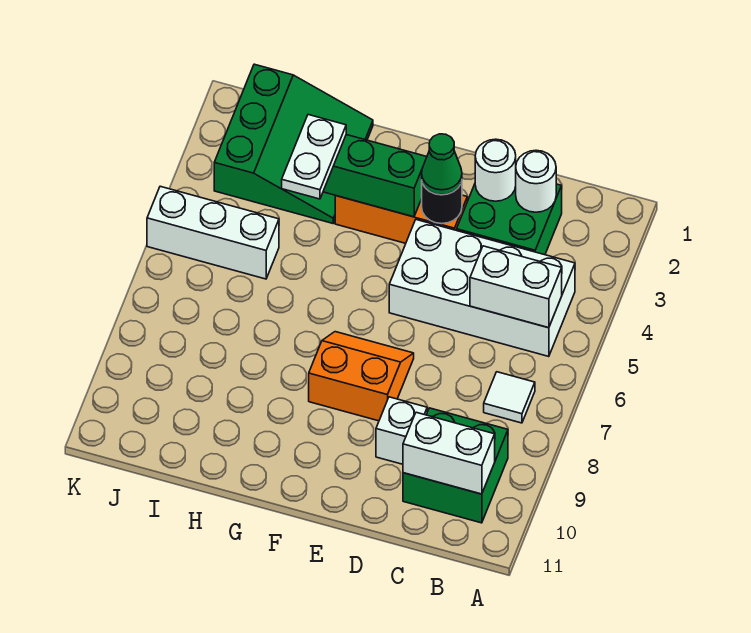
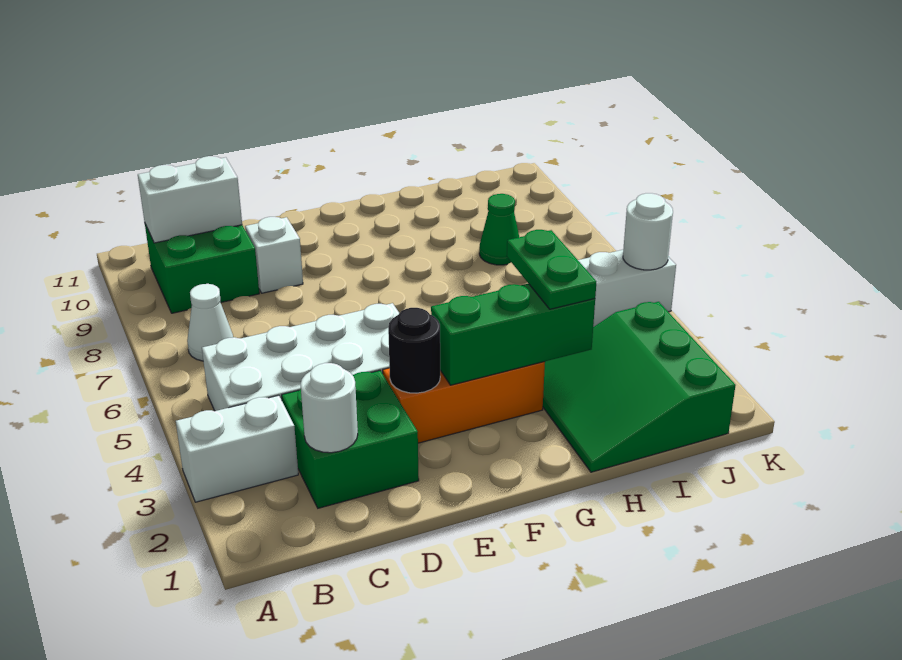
white 1x2 brick [470,246,562,328] -> white 1x2 brick moved to [176,395,298,502]
white 1x1 tile [484,372,535,423] -> white 1x1 cone [187,284,233,361]
white 1x1 round brick [475,139,516,201] -> white 1x1 round brick moved to [623,193,673,270]
green 1x1 cone [422,134,462,195] -> green 1x1 cone moved to [479,194,519,265]
orange 2x2 slope [309,332,414,421] -> none
white 1x2 plate [282,115,346,199] -> green 1x2 plate [507,230,596,309]

